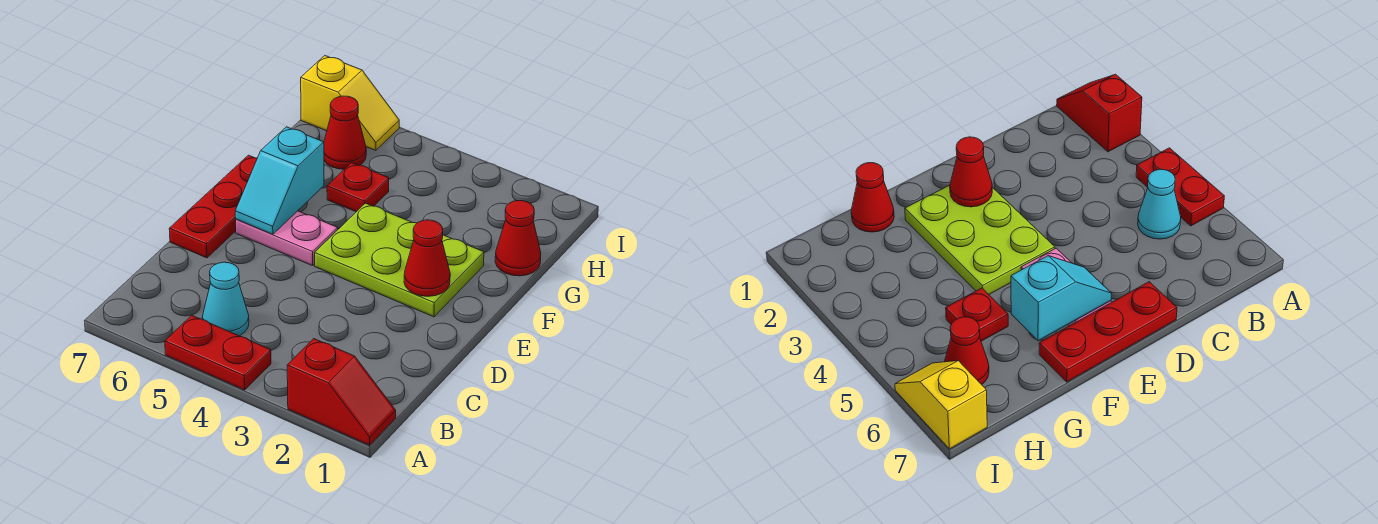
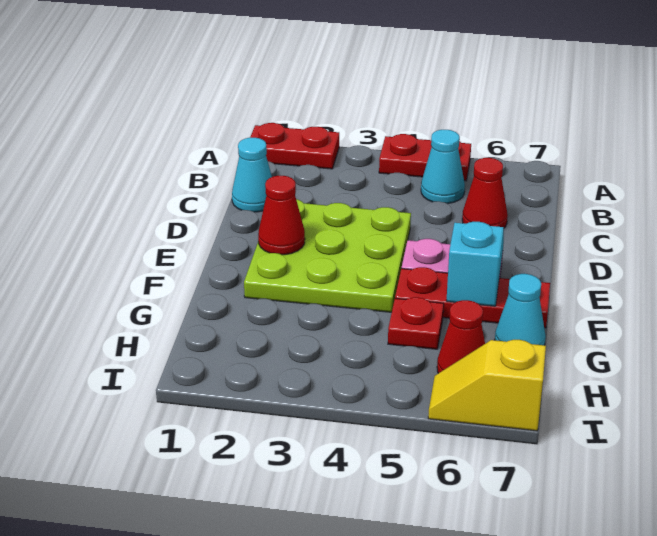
red 1x2 slope [287,339,396,445] -> red 1x2 plate [250,123,339,169]
none -> cyan 1x1 cone [232,138,272,212]
red 1x3 plate [169,155,257,258] -> red 1x3 plate turned to [395,267,550,328]
lime 2x3 plate [315,203,484,317] -> lime 3x3 plate [244,199,411,312]
red 1x1 cone [495,201,541,276] -> red 1x1 cone moved to [462,158,508,228]
none -> cyan 1x1 cone [495,274,546,345]

